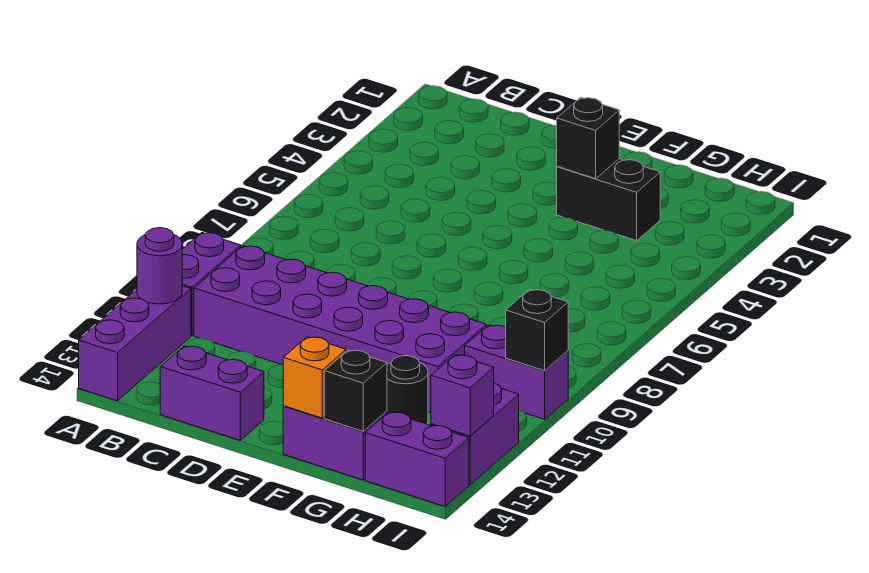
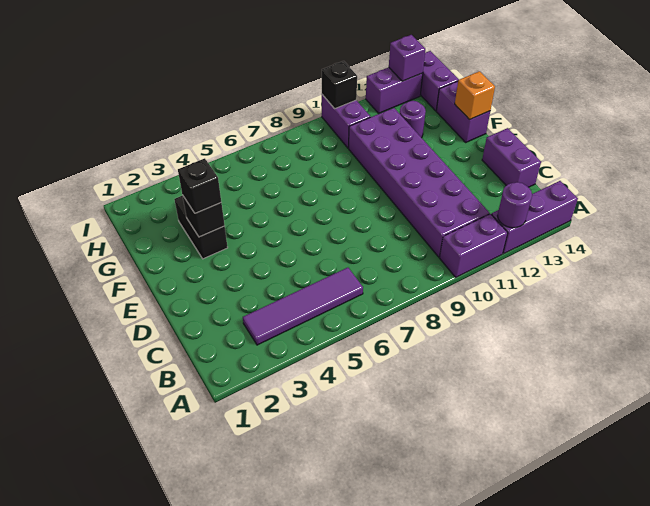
none -> purple 1x4 tile [243,268,363,345]
black 1x1 round brick [387,356,428,424] -> purple 1x1 round brick [400,101,426,138]
black 1x1 brick [324,350,387,431] -> black 1x1 brick moved to [178,158,221,213]

